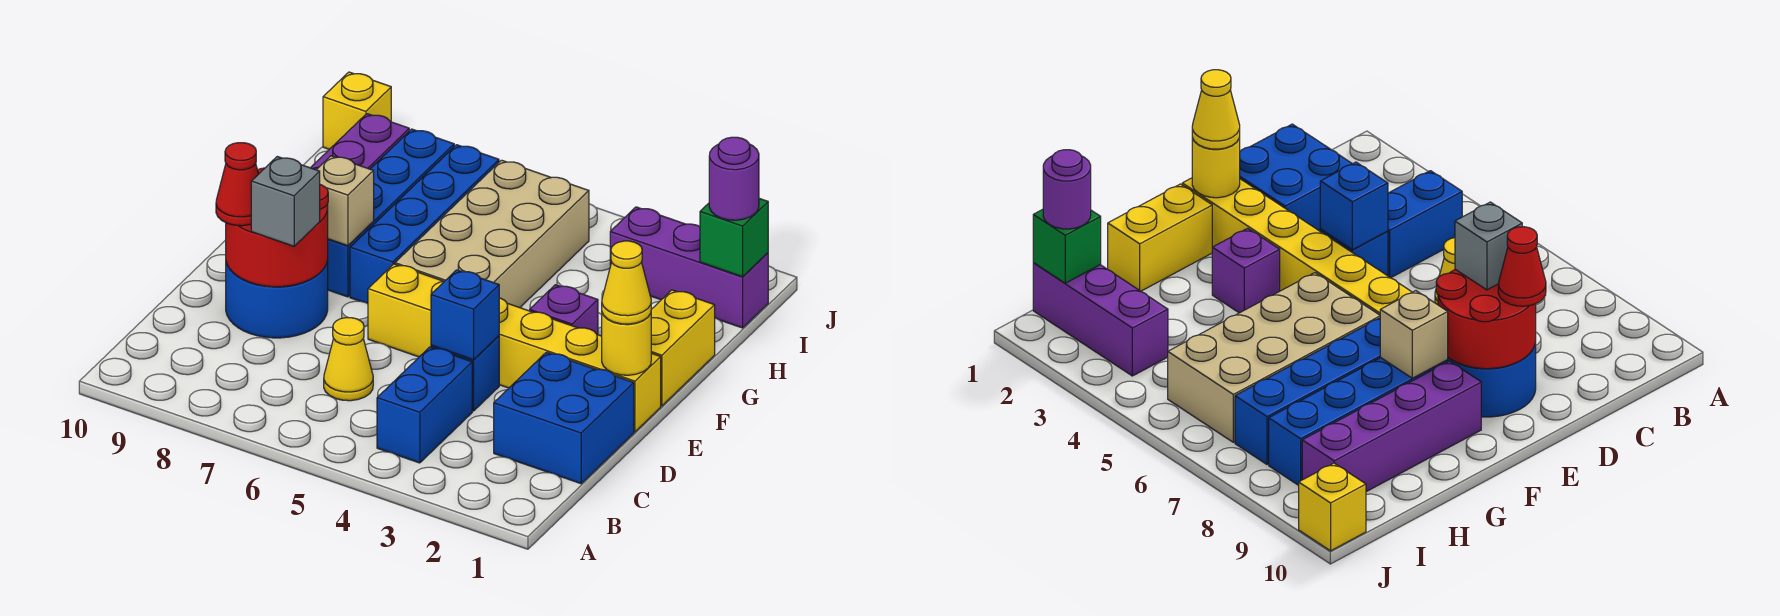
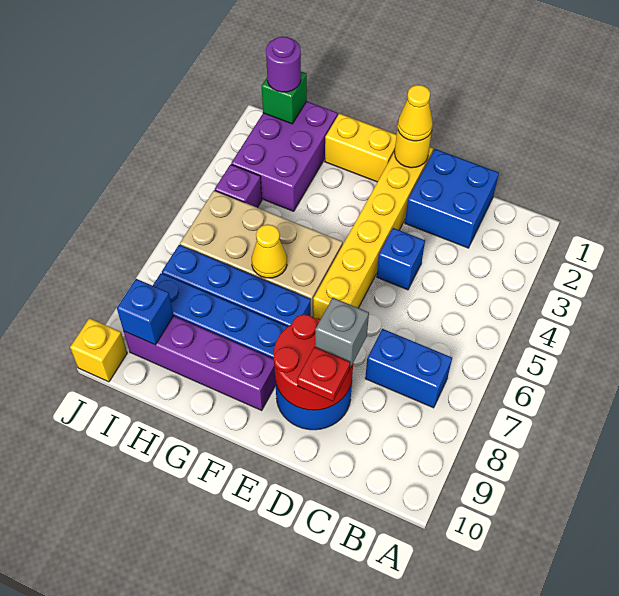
blue 1x2 brick [377,347,472,463] -> blue 1x2 brick moved to [365,329,452,408]
yellow 1x1 cone [324,318,373,401] -> yellow 1x1 cone moved to [252,224,287,278]
blue 1x1 brick [431,270,499,360] -> blue 1x1 brick moved to [117,279,174,345]
red 1x1 cone [216,143,258,226] -> red 1x1 plate [297,347,350,401]
purple 1x1 brick [530,285,598,335] -> purple 1x1 brick moved to [215,164,262,208]
tan 1x1 brick [317,156,374,246] -> none
purple 1x3 brick [610,207,768,328] -> purple 2x3 brick [231,101,338,211]

